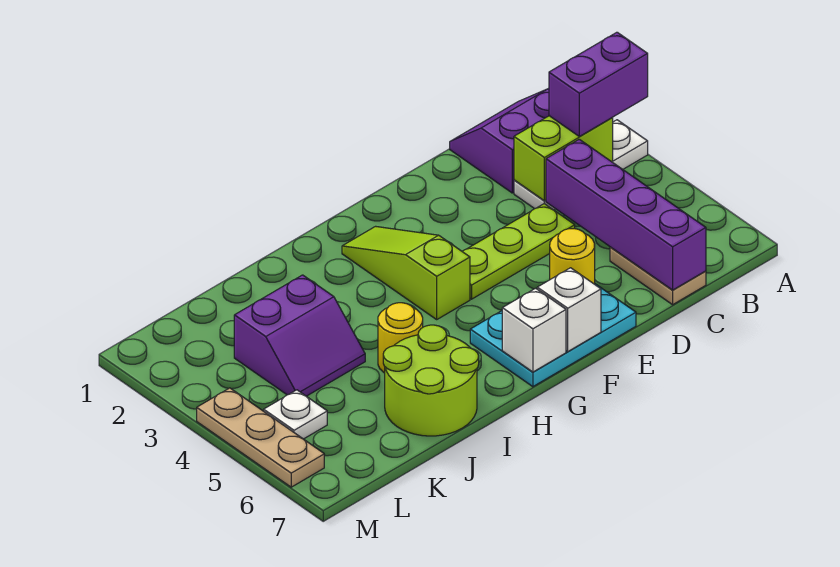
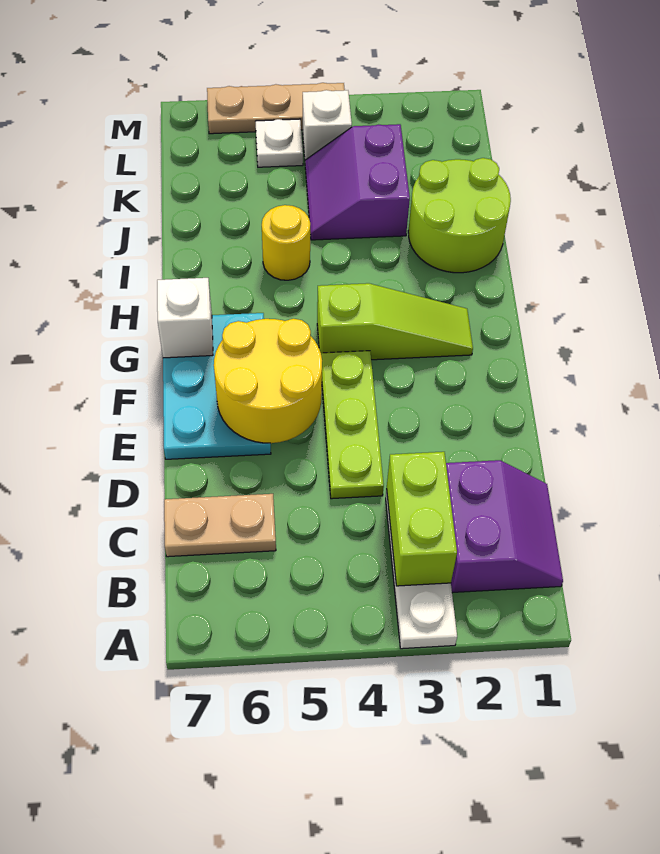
purple 1x2 brick [549,32,648,136] -> none
purple 1x4 brick [546,139,706,290] -> none
yellow 1x1 round brick [550,229,595,284] -> yellow 2x2 round brick [214,319,322,443]
white 1x1 brick [537,268,601,352] -> white 1x1 brick moved to [303,90,352,160]
lime 2x2 round brick [383,325,479,436] -> lime 2x2 round brick moved to [408,158,511,273]

